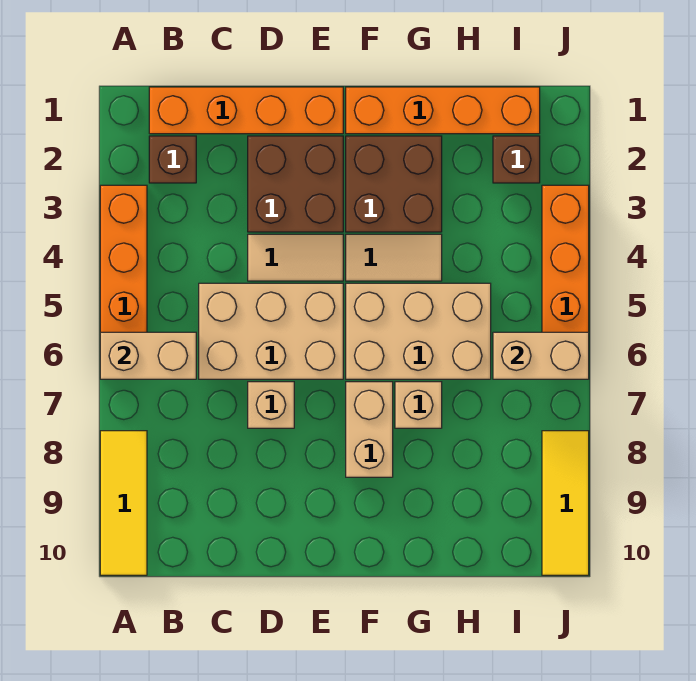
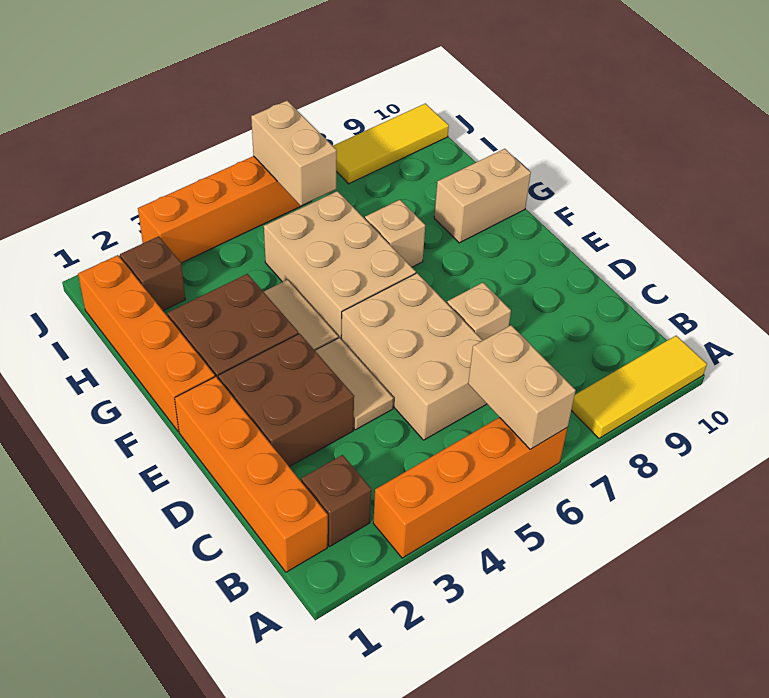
tan 1x2 brick [346,382,393,477] -> tan 1x2 brick moved to [434,149,531,243]

